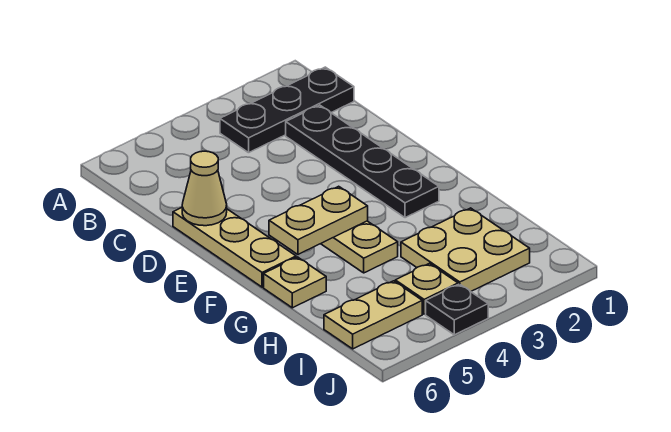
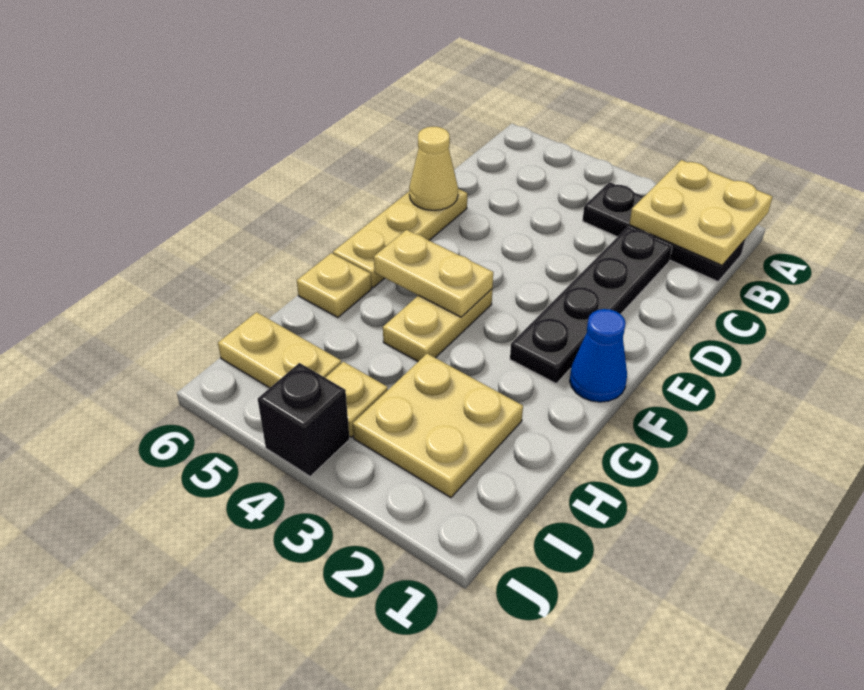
none -> tan 2x2 plate [629,160,773,265]
none -> blue 1x1 cone [570,309,627,402]
black 1x1 plate [426,284,488,335] -> black 1x1 brick [258,363,350,476]

